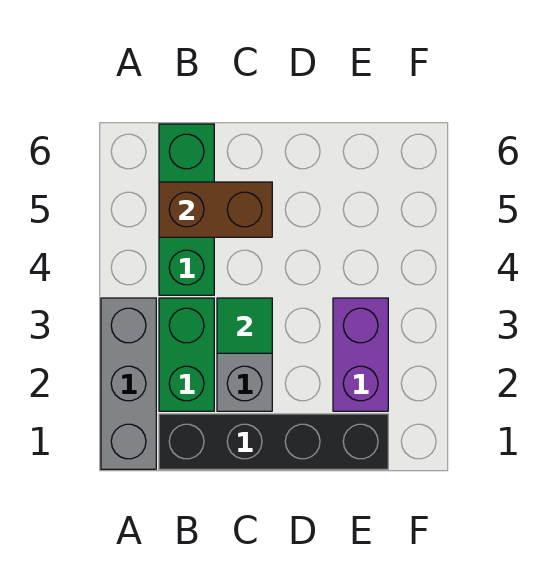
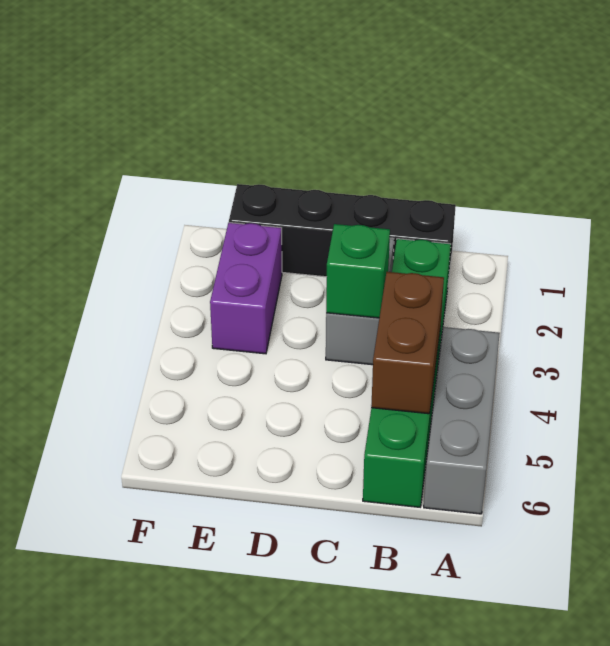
grey 1x3 brick [101,298,156,469] -> grey 1x3 brick moved to [424,327,500,514]
brown 1x2 brick [159,182,272,237] -> brown 1x2 brick turned to [371,272,444,414]
green 1x1 tile [217,298,272,353] -> green 1x1 brick [326,224,390,318]

